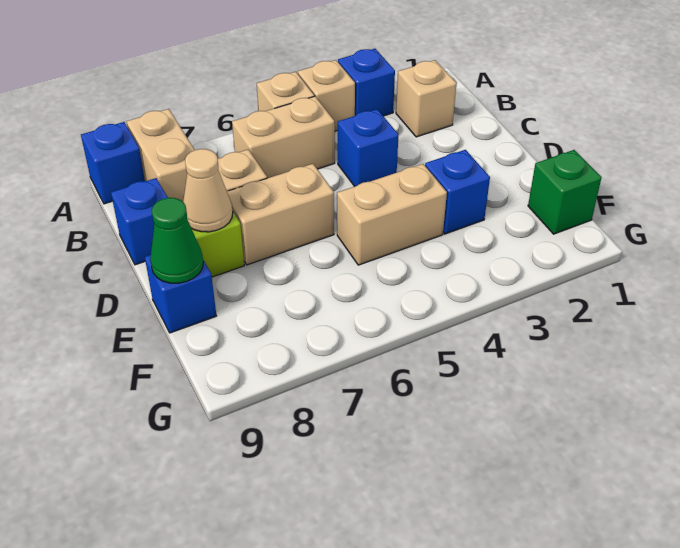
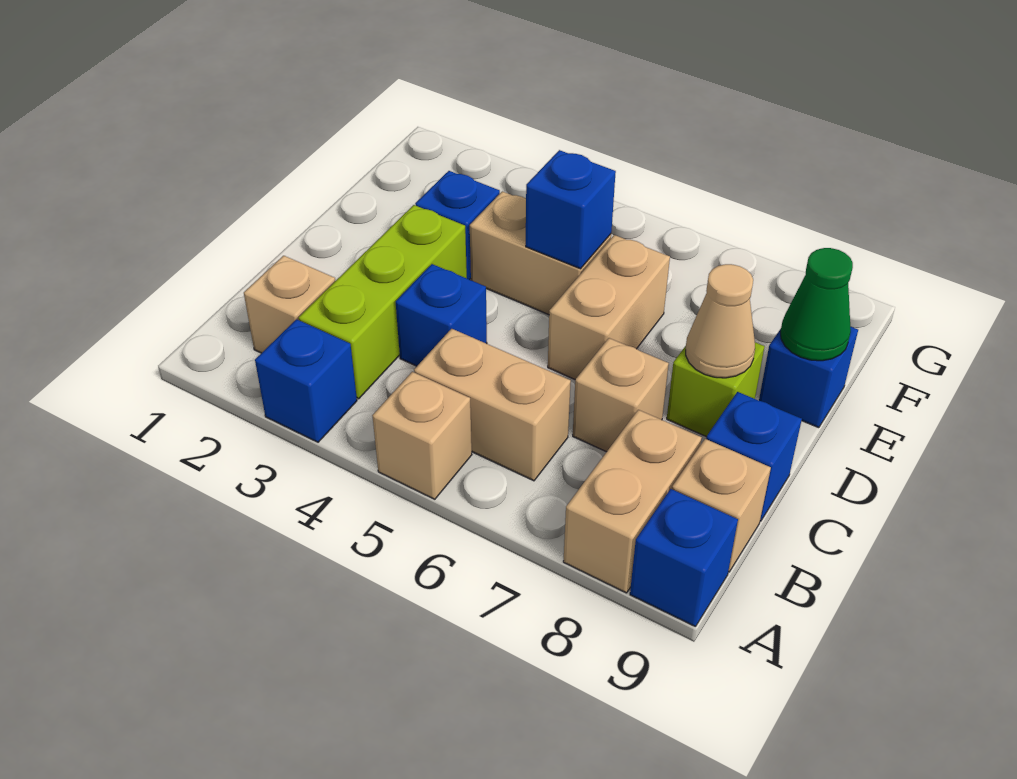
tan 1x1 brick [298,60,355,131] -> tan 1x1 brick moved to [672,439,771,572]
none -> lime 1x3 brick [299,205,467,399]
tan 1x2 brick [227,164,334,265] -> tan 1x2 brick turned to [548,235,670,379]
none -> blue 1x1 brick [526,150,616,269]
green 1x1 brick [528,150,602,234] -> none

